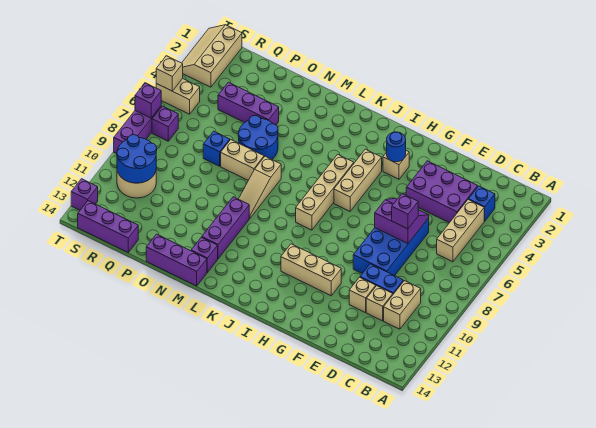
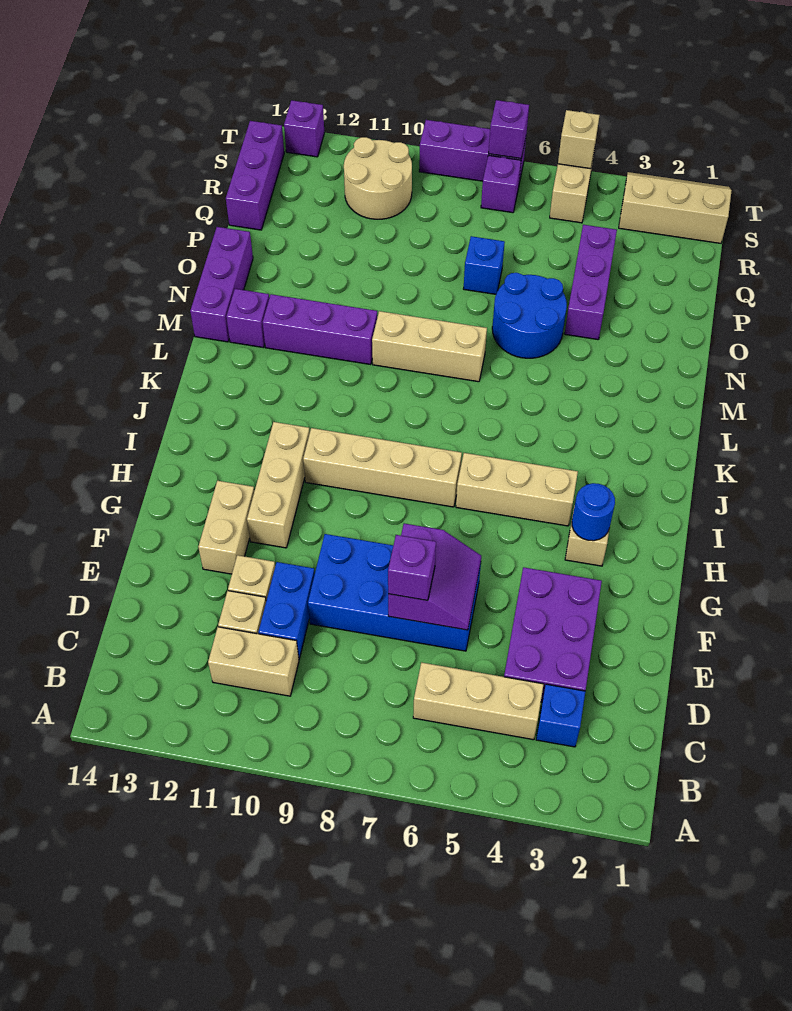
tan 1x4 brick [296,154,354,230] -> tan 1x4 brick moved to [303,428,462,507]
tan 1x3 slope [239,156,281,219] -> tan 1x3 brick [372,311,487,382]
tan 1x2 brick [221,140,264,180] -> tan 1x2 brick moved to [198,480,254,574]
blue 2x2 round brick [117,135,157,183] -> none

